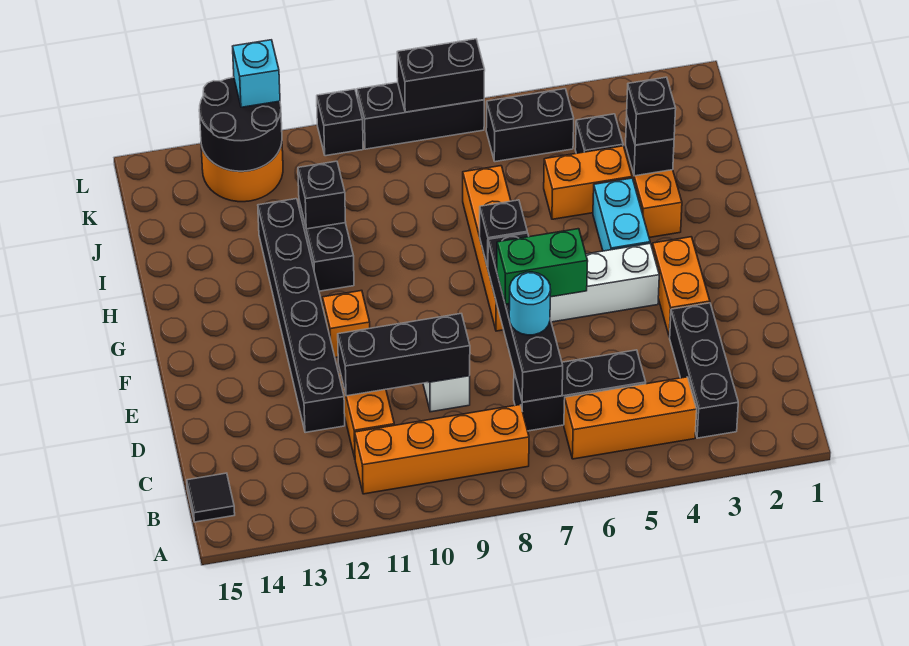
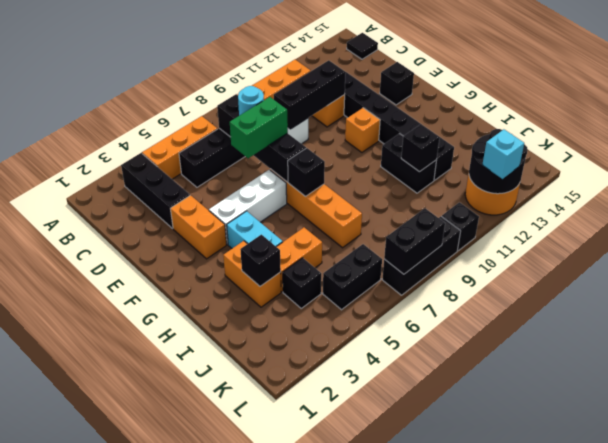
black 1x1 brick [627,77,676,145] -> black 1x1 brick moved to [380,62,414,105]

